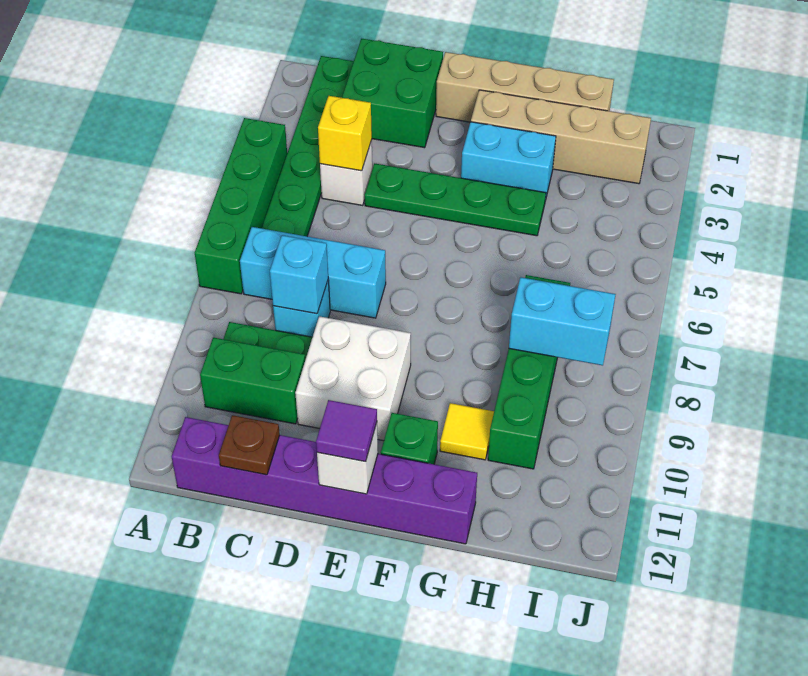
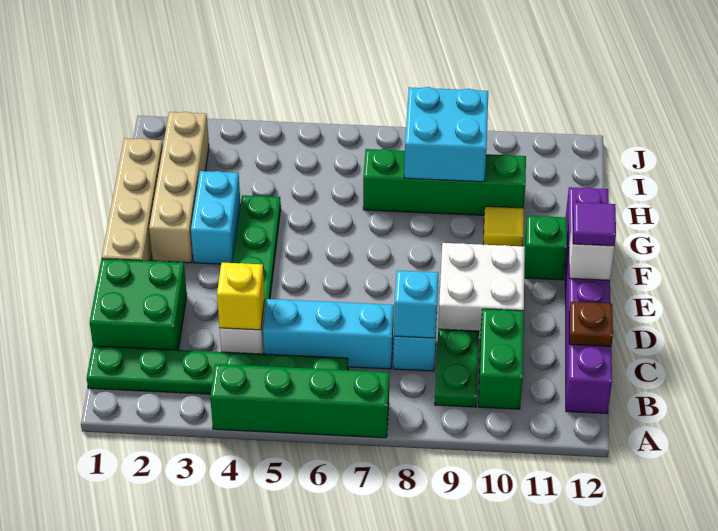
cyan 1x3 brick [240,227,386,318] -> cyan 1x3 brick turned to [263,299,394,369]
cyan 1x2 brick [509,277,616,365] -> cyan 2x2 brick [404,87,488,182]

